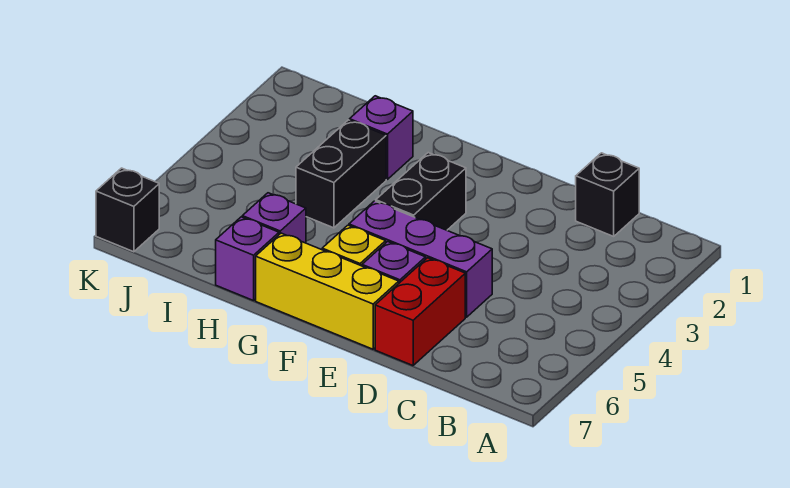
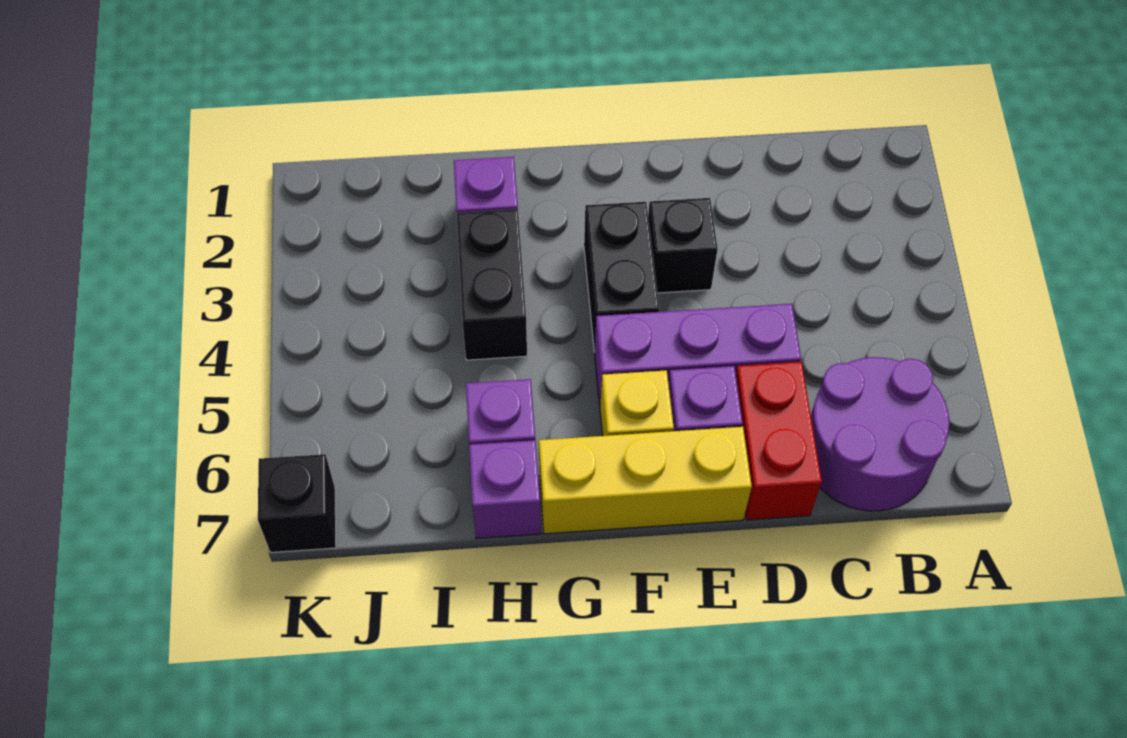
none -> purple 2x2 round brick [811,357,949,511]
black 1x1 brick [576,153,639,236] -> black 1x1 brick moved to [648,198,718,293]

